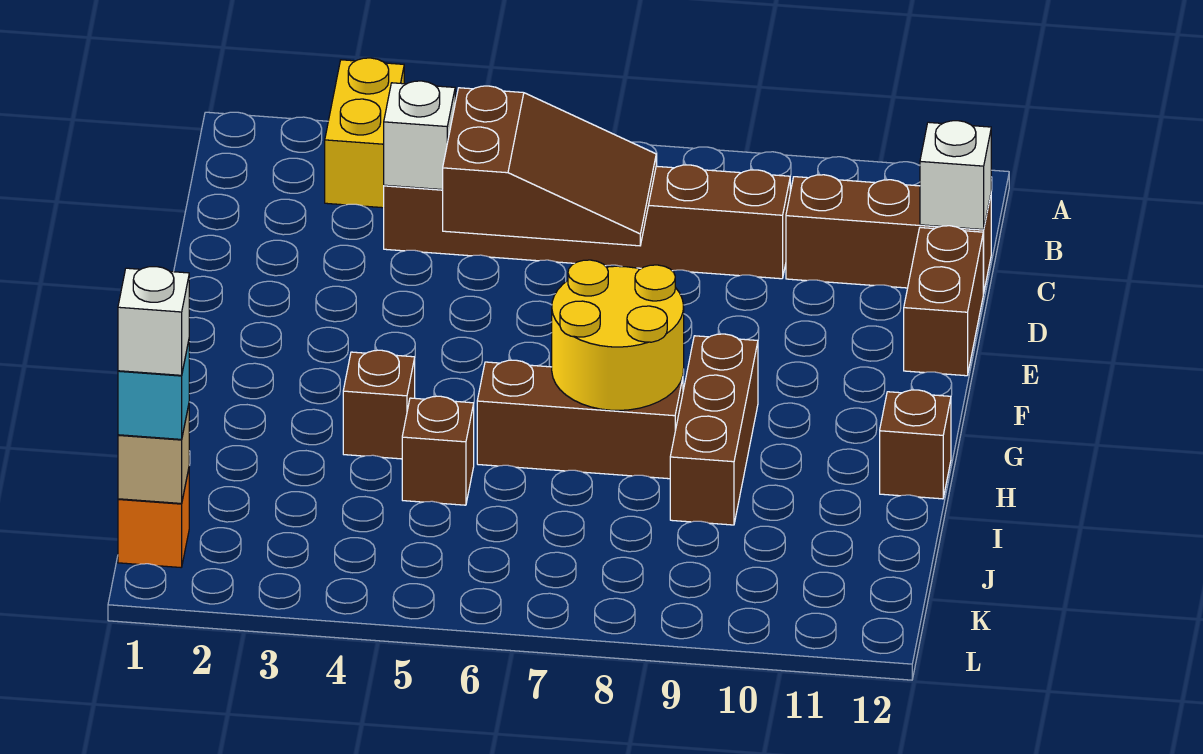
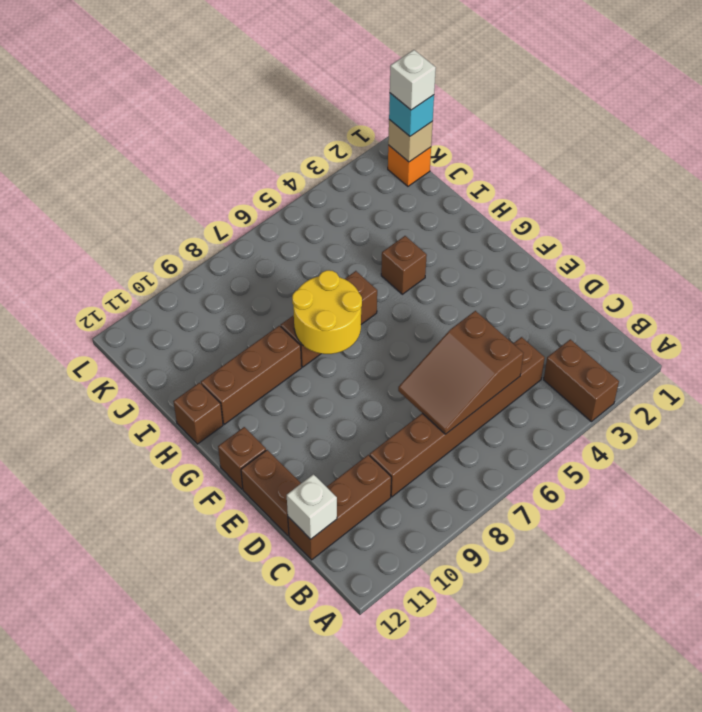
yellow 1x2 brick [325,58,404,208] -> brown 1x2 brick [544,339,619,422]
white 1x1 brick [384,81,455,190] -> none
brown 1x3 brick [670,334,758,525] -> brown 1x3 brick turned to [201,326,302,424]
brown 1x1 brick [402,396,474,505] -> brown 1x1 brick moved to [218,427,266,489]

